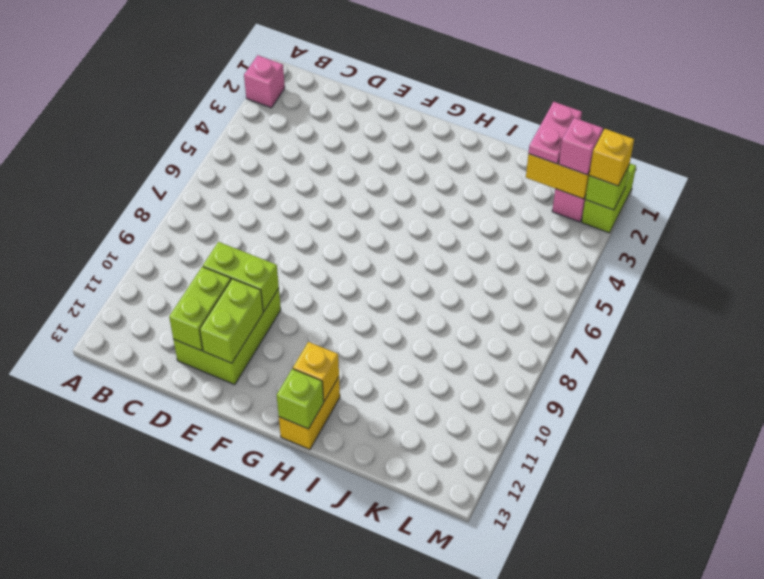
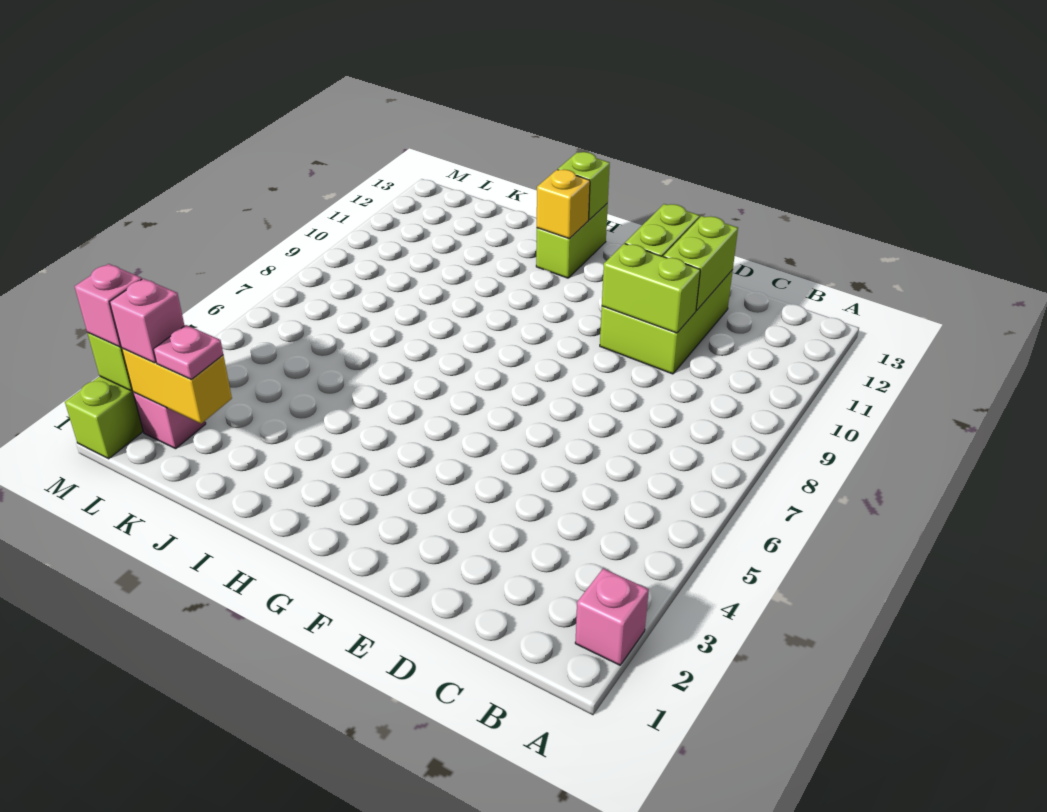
yellow 1x2 brick [279,377,340,450] -> lime 1x2 brick [536,204,608,278]
pink 1x2 plate [529,102,582,164] -> pink 1x1 plate [153,325,223,379]
yellow 1x1 brick [589,129,634,186] -> pink 1x1 brick [75,264,142,347]

